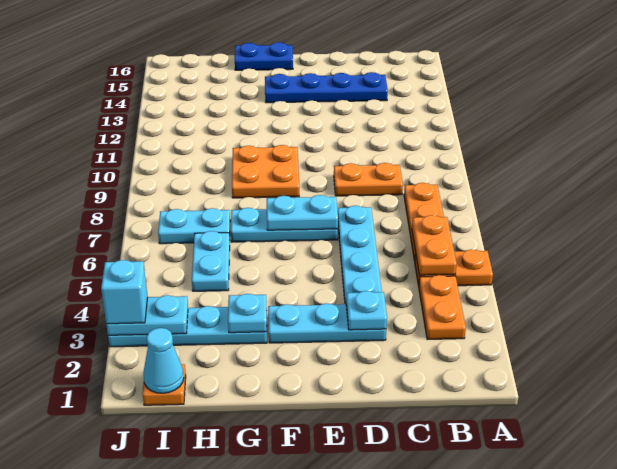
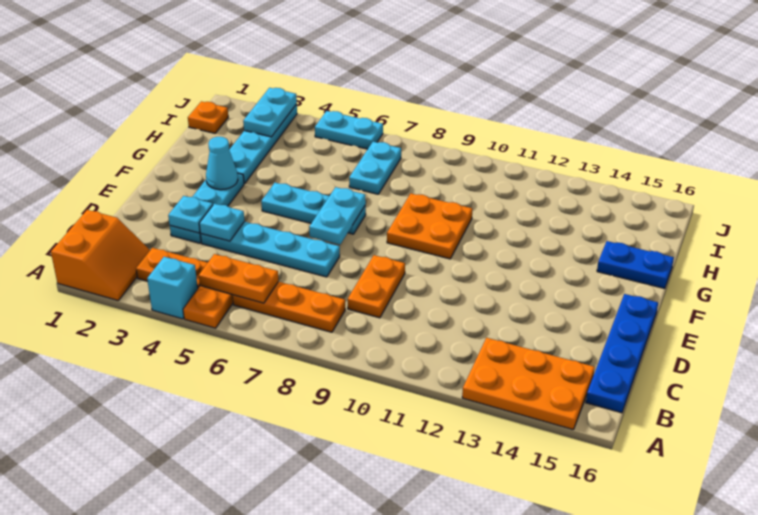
none -> orange 2x2 slope [51,210,150,300]
none -> orange 2x3 plate [462,338,595,430]
blue 1x4 plate [265,72,388,103] -> blue 1x4 plate moved to [586,294,658,413]
cyan 1x3 plate [231,208,338,242] -> cyan 1x3 plate turned to [261,183,366,234]
blue 1x2 plate [235,42,293,70] -> blue 1x2 plate turned to [597,241,674,289]
cyan 1x1 plate [228,294,267,333] -> cyan 1x1 plate moved to [199,204,245,241]
cyan 1x2 plate [192,231,230,291] -> cyan 1x2 plate moved to [315,111,383,149]
cyan 1x1 cone [143,328,184,393] -> cyan 1x1 cone moved to [206,137,238,190]
cyan 1x1 brick [101,260,148,324] -> cyan 1x1 brick moved to [147,257,198,319]

